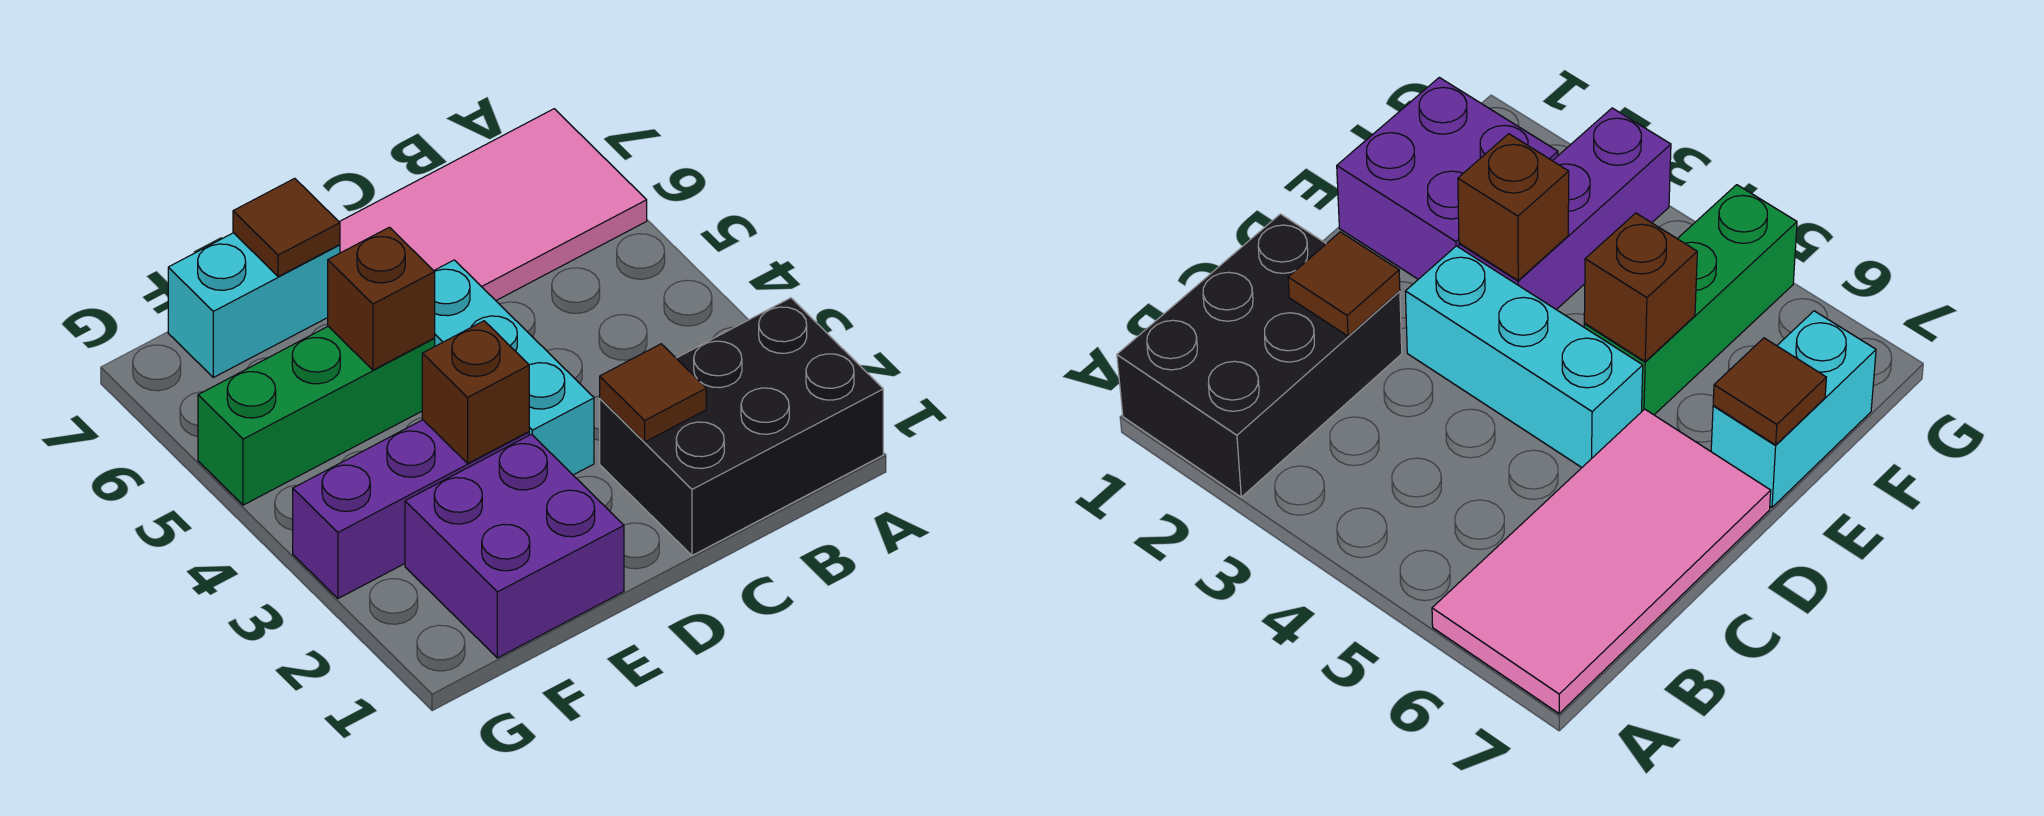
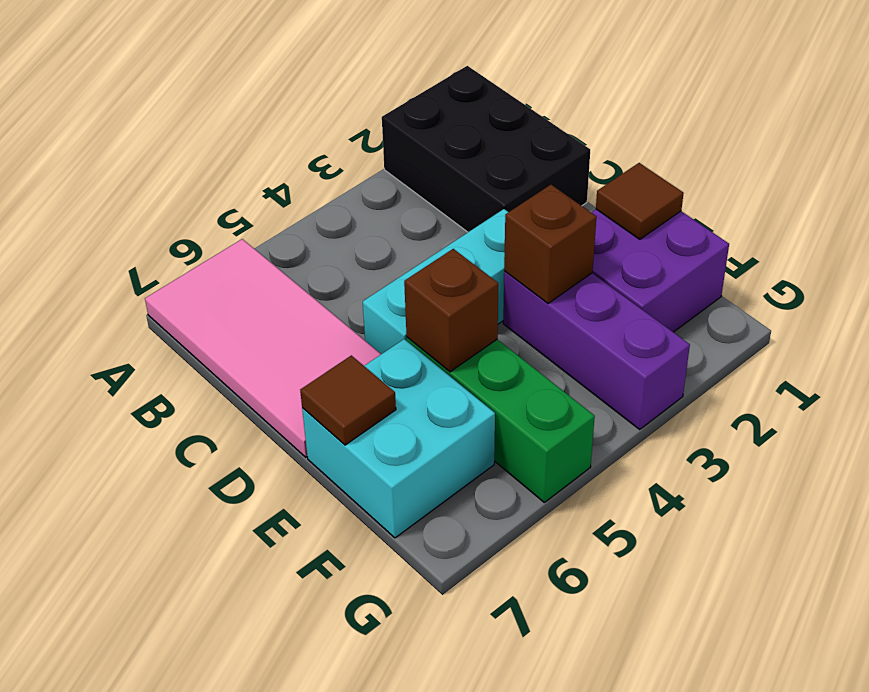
brown 1x1 tile [600,344,706,442] -> brown 1x1 tile moved to [596,163,684,239]
cyan 1x2 brick [168,233,340,377] -> cyan 2x2 brick [302,339,495,538]

